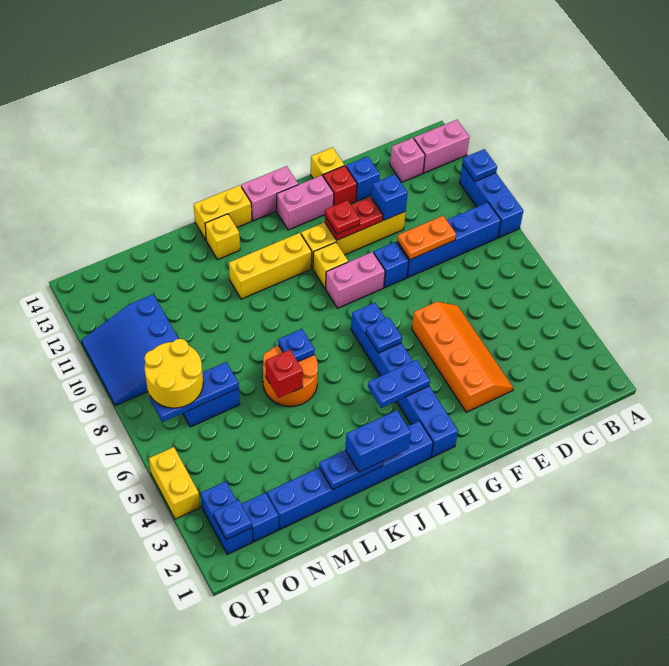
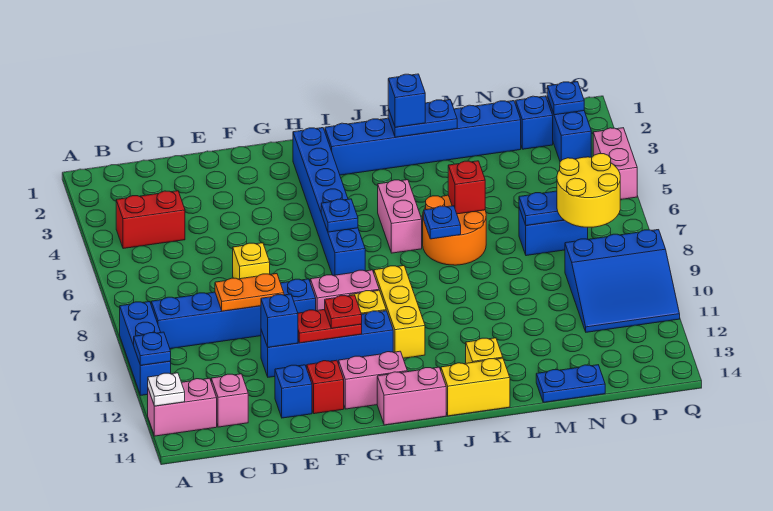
none -> white 1x1 plate [148,373,185,406]
none -> red 1x2 brick [116,191,185,249]
orange 2x4 slope [412,302,513,412] -> none
yellow 1x4 brick [301,211,406,269] -> blue 1x4 brick [261,311,393,377]
yellow 1x1 brick [311,147,344,179] -> yellow 1x1 brick moved to [233,243,270,279]
blue 1x2 plate [368,360,430,408] -> blue 1x2 plate moved to [536,365,605,402]
yellow 1x3 brick [229,233,312,299] -> yellow 1x3 brick turned to [374,266,425,358]
blue 1x2 brick [345,410,411,472] -> blue 1x1 brick [388,74,425,127]
none -> pink 1x2 brick [378,180,422,253]
blue 3x3 slope [81,295,178,406] -> blue 3x3 slope turned to [565,230,680,332]
yellow 1x2 brick [149,447,200,519] -> pink 1x2 brick [593,128,637,200]

